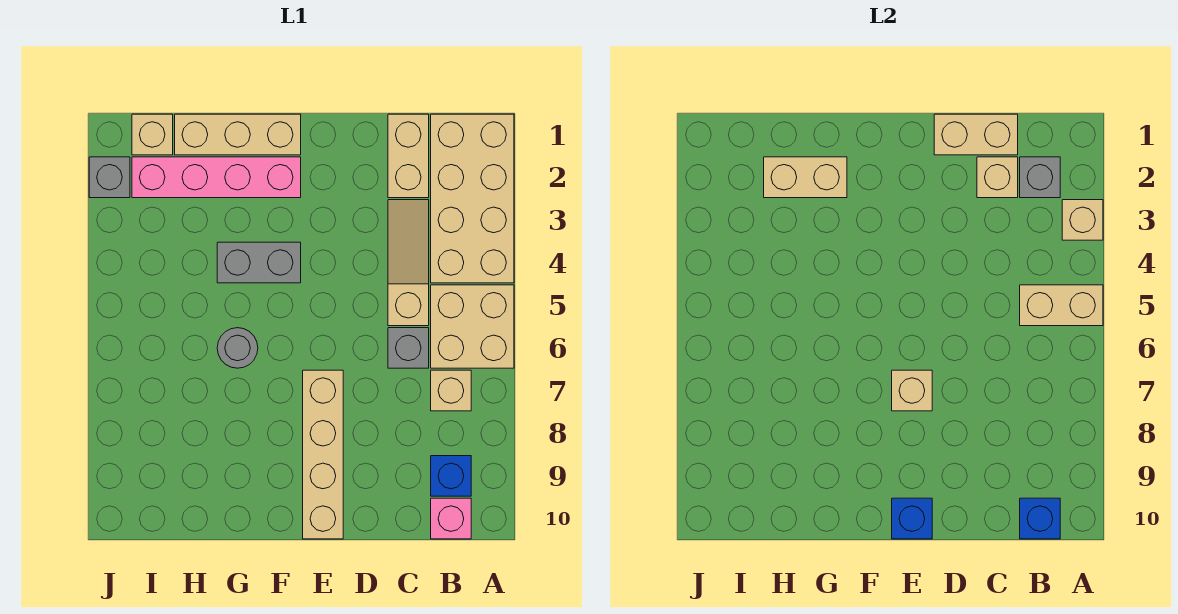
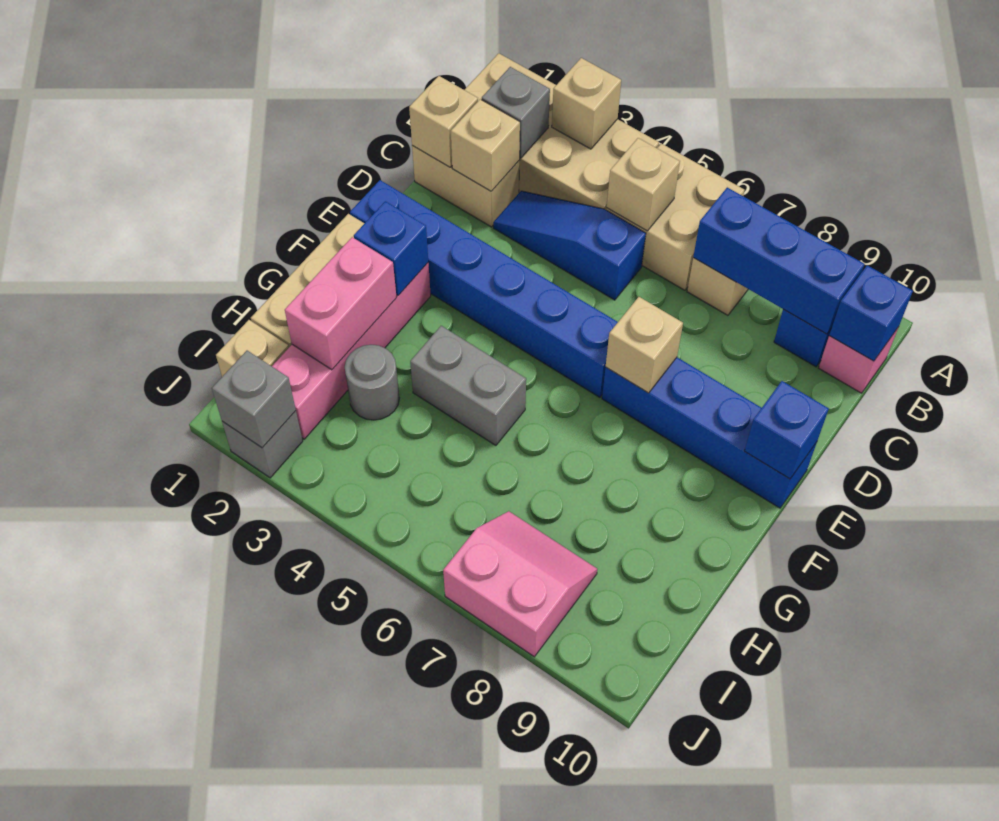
tan 1x2 brick [1020,285,1103,326] -> tan 1x1 brick [607,138,680,231]
none -> blue 1x3 brick [693,187,864,334]
tan 1x2 brick [934,114,1018,155] -> tan 1x1 brick [409,76,478,167]
tan 1x3 slope [388,200,429,326] -> blue 1x3 slope [493,191,646,300]
grey 1x1 brick [388,328,429,368] -> grey 1x1 brick moved to [212,351,296,448]
none -> blue 1x6 brick [350,180,618,397]
tan 1x4 brick [303,370,343,539] -> blue 1x4 brick [602,358,817,508]
none -> blue 1x1 brick [354,201,428,296]
grey 1x2 brick [217,242,301,283] -> grey 1x2 brick turned to [410,326,526,445]
tan 1x2 brick [764,157,847,198] -> pink 1x2 brick [285,237,397,370]
grey 1x1 round brick [217,328,258,368] -> grey 1x1 round brick moved to [345,345,400,420]
none -> pink 2x2 slope [443,511,597,657]

